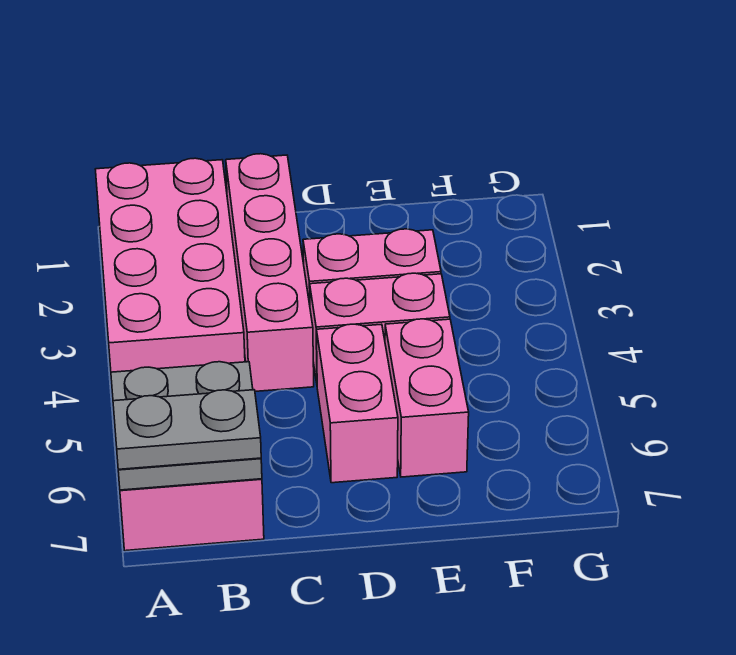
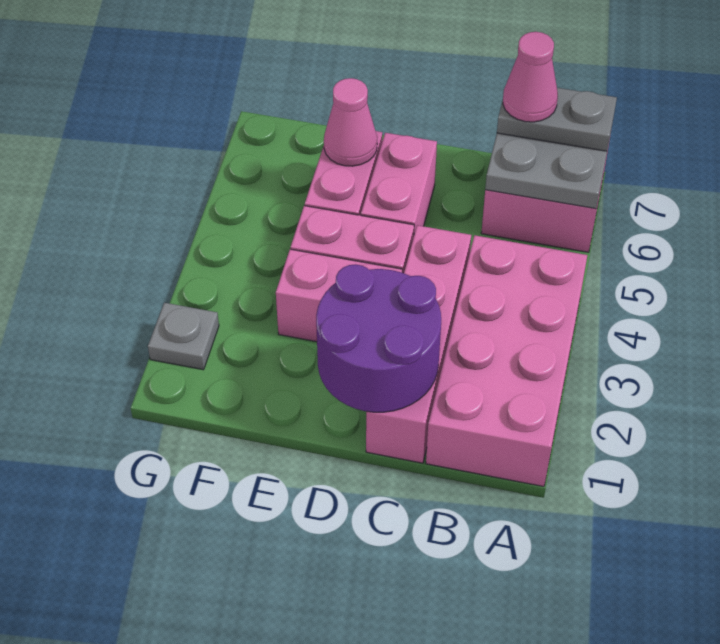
none -> pink 1x1 cone [503,32,558,122]
none -> purple 2x2 round brick [316,264,441,412]
none -> pink 1x1 cone [324,78,377,166]
none -> grey 1x1 plate [148,303,219,370]

